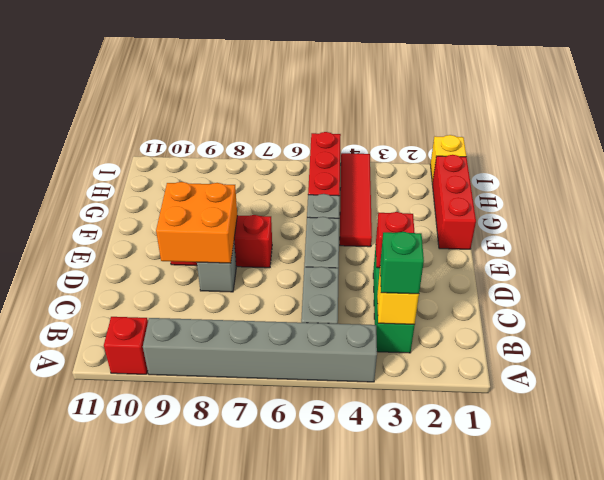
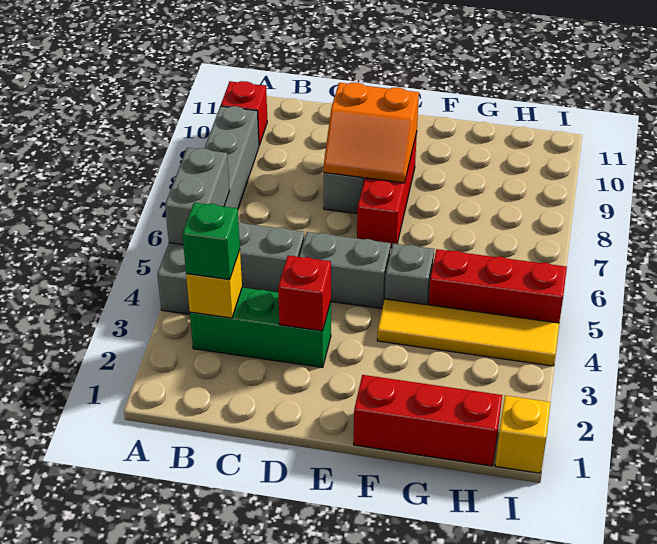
none -> grey 1x2 brick [165,148,230,245]
orange 2x2 brick [156,182,237,263] -> orange 2x2 slope [324,83,419,183]
red 1x4 tile [340,153,372,247] -> yellow 1x4 tile [377,299,559,366]

